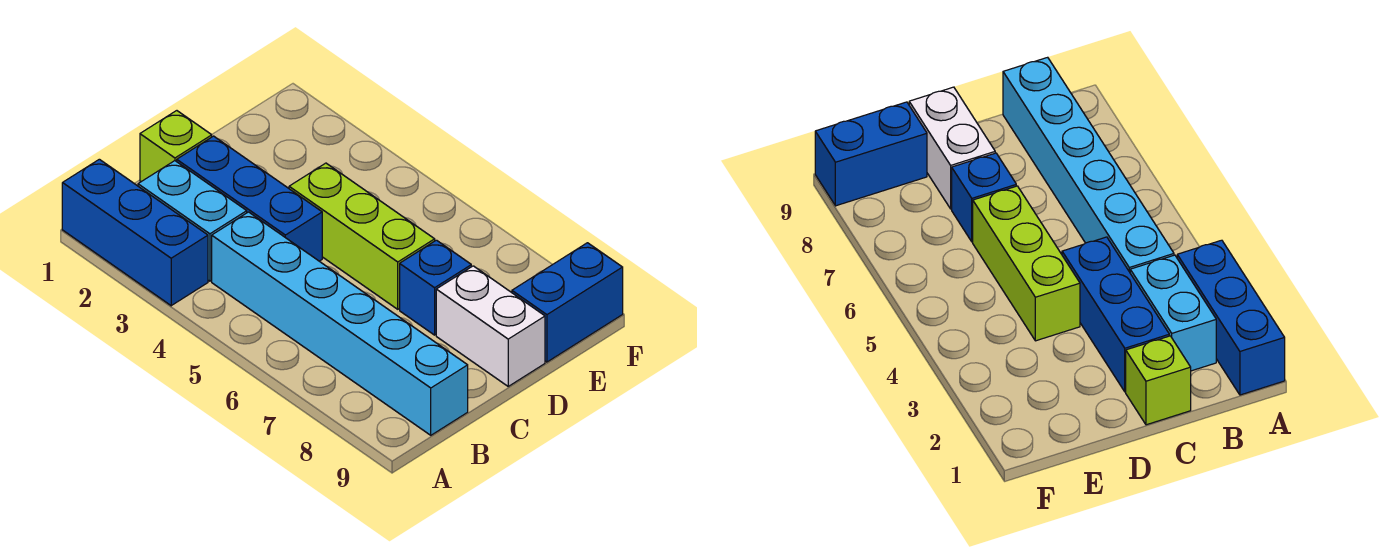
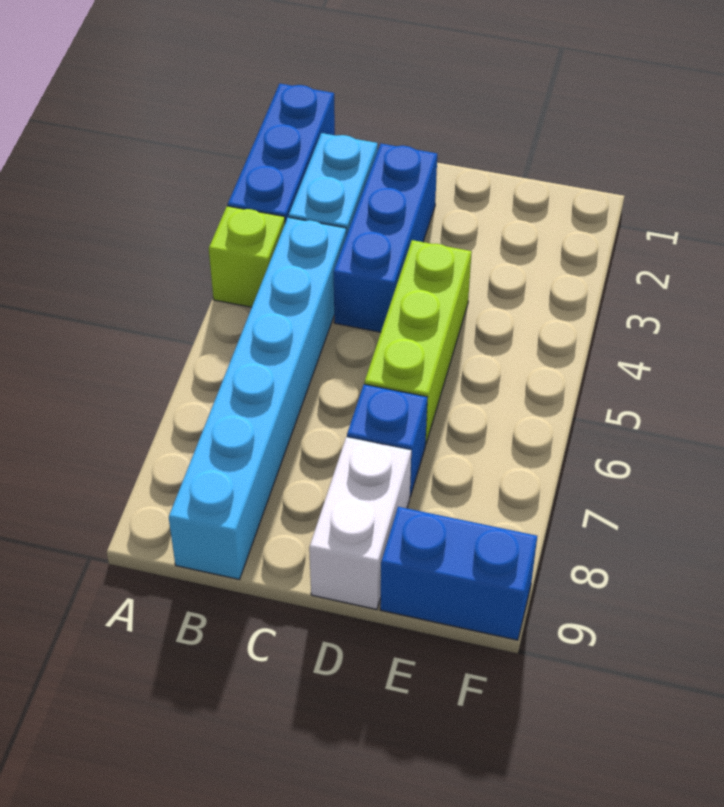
lime 1x1 brick [140,111,212,182] -> lime 1x1 brick moved to [209,206,285,307]

